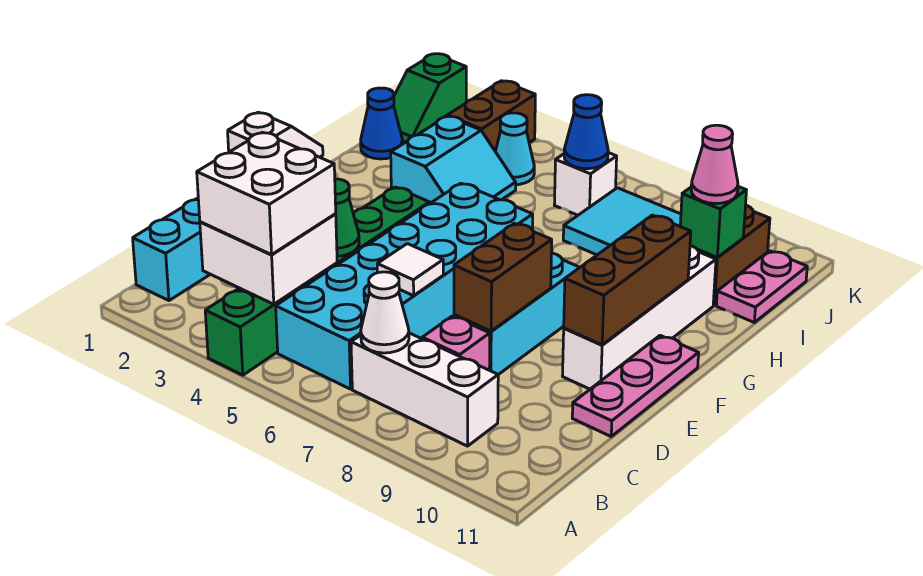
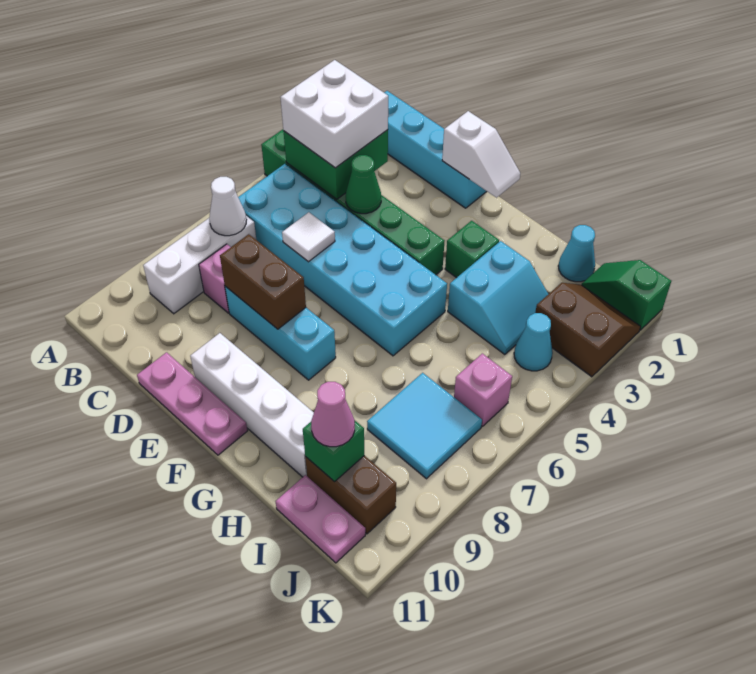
white 2x2 brick [200,214,337,304] -> green 2x2 brick [284,130,388,199]
brown 1x3 brick [564,215,691,345] -> none
none -> green 1x1 brick [445,221,499,278]
cyan 2x2 slope [391,116,516,203] -> cyan 2x2 slope turned to [448,241,548,354]
blue 1x1 cone [361,88,403,159] -> cyan 1x1 cone [558,225,595,282]
white 1x1 brick [554,153,617,215] -> pink 1x1 brick [454,353,512,426]
blue 1x1 cone [564,95,608,169] -> none

